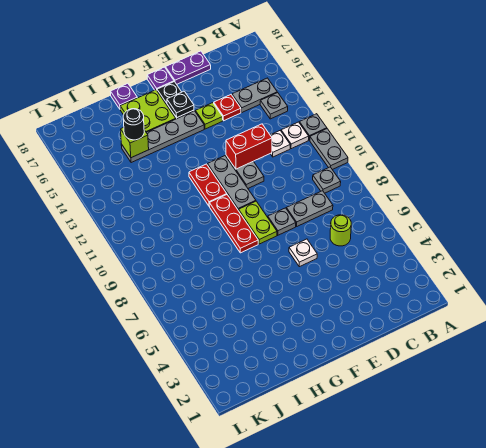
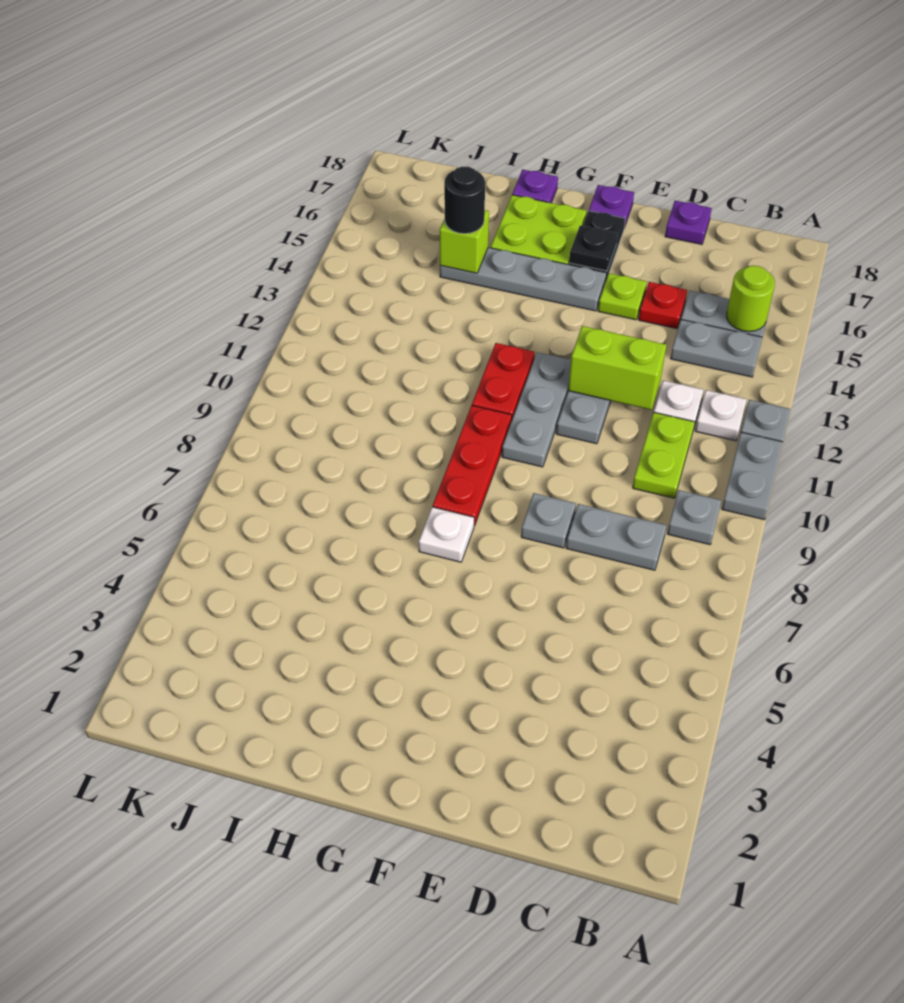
grey 1x1 plate [260,93,288,119] -> grey 1x2 plate [671,320,762,377]
lime 1x1 round brick [330,215,351,246] -> lime 1x1 round brick moved to [727,266,775,332]
red 1x2 brick [226,124,272,169] -> lime 1x2 brick [568,326,666,410]
purple 1x2 plate [166,51,211,84] -> purple 1x1 plate [665,201,712,244]
white 1x1 plate [289,239,317,267] -> white 1x1 plate moved to [419,507,474,562]
lime 1x2 plate [239,201,277,244] -> lime 1x2 plate moved to [633,412,695,498]

